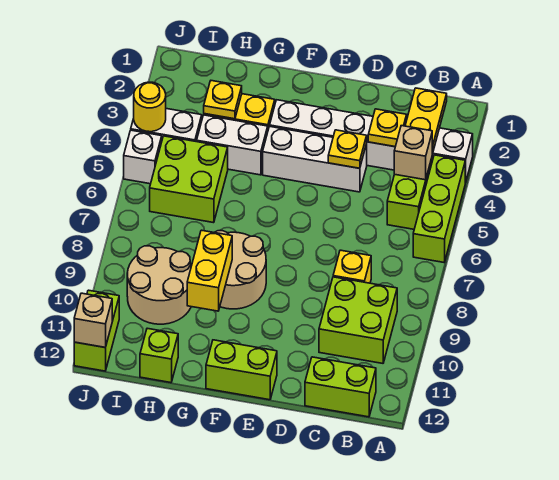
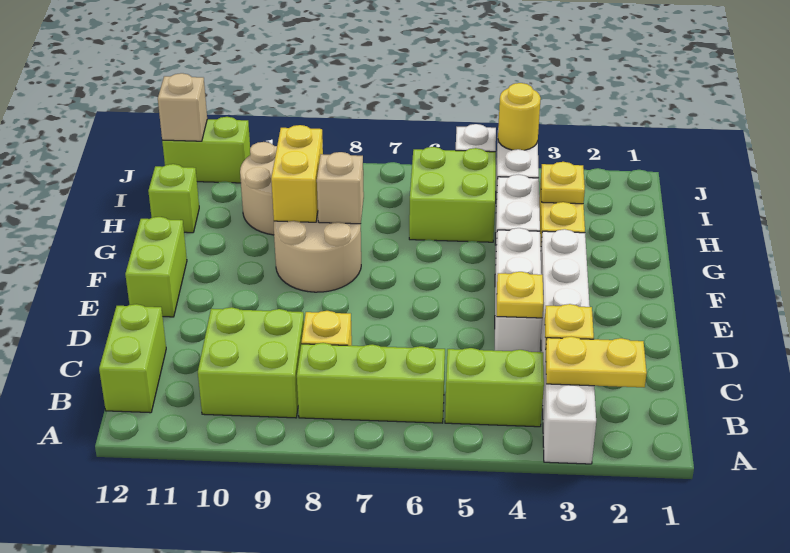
lime 1x3 brick [413,155,466,262] -> lime 1x3 brick moved to [297,343,445,423]
tan 1x1 brick [394,126,432,180] -> tan 1x1 brick moved to [317,152,364,224]
yellow 1x2 brick [187,230,232,311] -> yellow 1x2 brick turned to [271,125,323,222]

